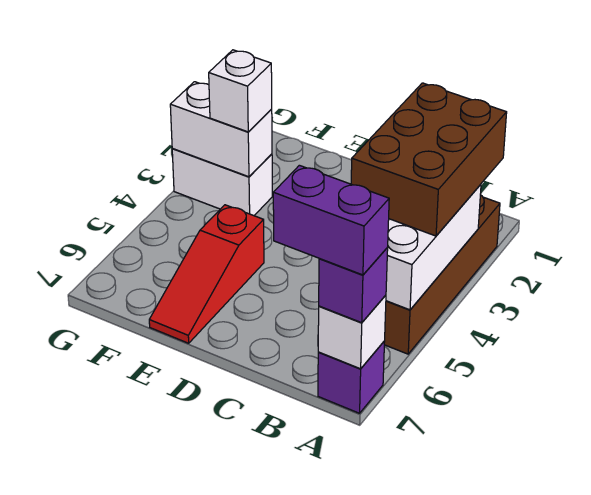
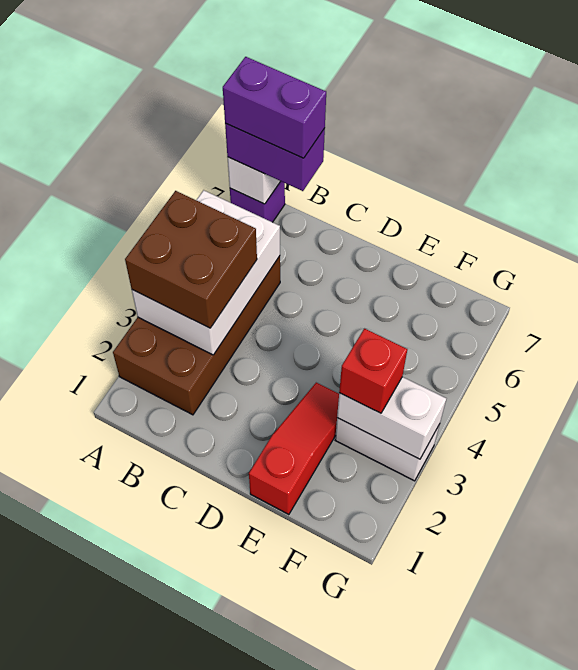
brown 2x3 brick [351,83,507,236] -> brown 2x2 brick [125,191,257,328]
purple 1x1 brick [319,248,388,323] -> purple 1x2 brick [225,123,325,191]
red 1x3 slope [149,205,264,343] -> red 1x3 slope moved to [249,383,339,515]
white 1x1 brick [209,50,272,132] -> red 1x1 brick [339,328,407,413]

